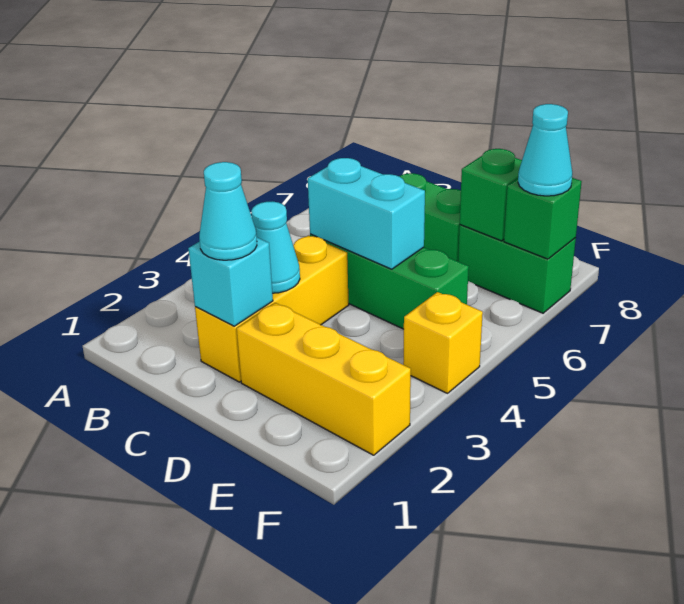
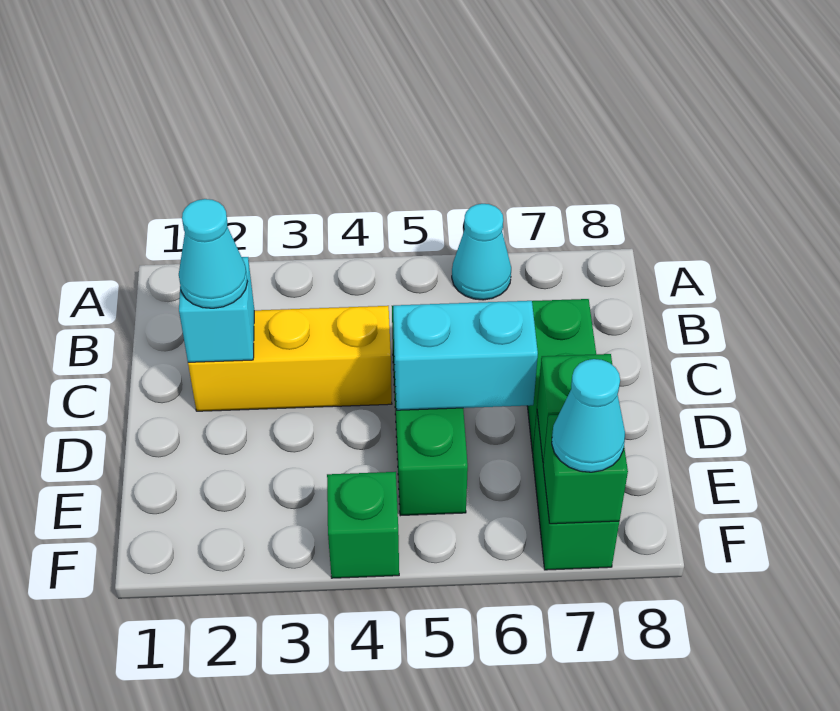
cyan 1x1 cone [251,201,300,293] -> cyan 1x1 cone moved to [452,204,511,300]
cyan 1x2 brick [308,158,425,269] -> cyan 1x2 brick turned to [393,301,538,410]
yellow 1x3 brick [237,303,411,455] -> none
yellow 1x1 brick [403,292,483,393] -> green 1x1 brick [327,472,399,578]

